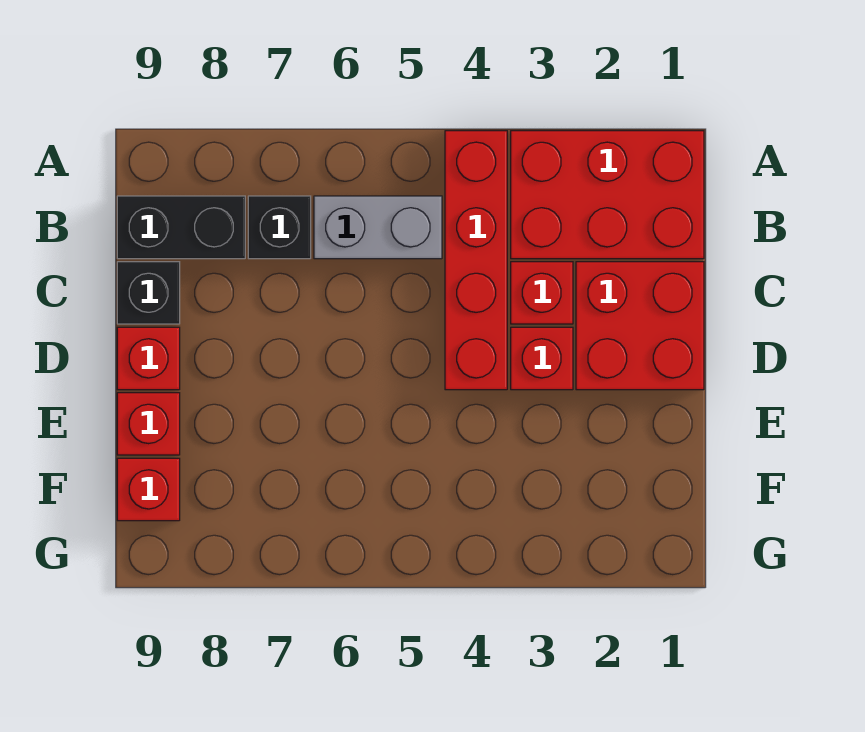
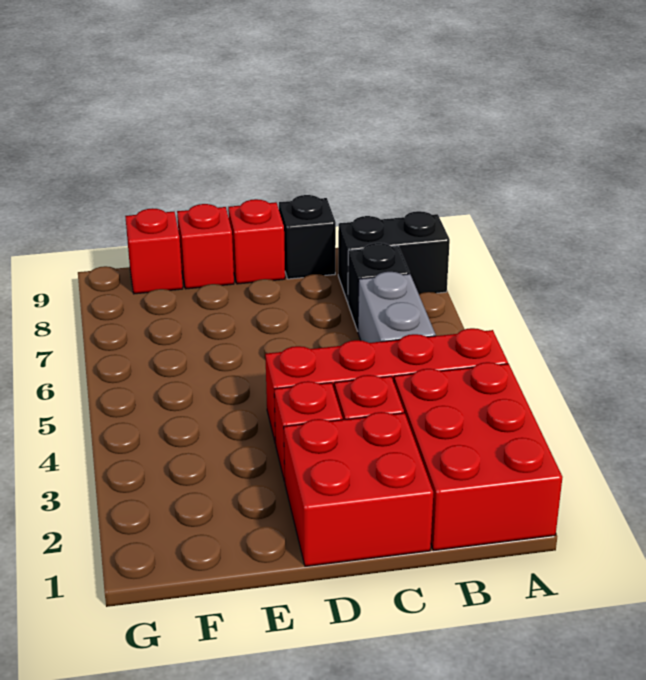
black 1x2 brick [117,196,245,259] -> black 1x2 brick turned to [338,211,450,302]

